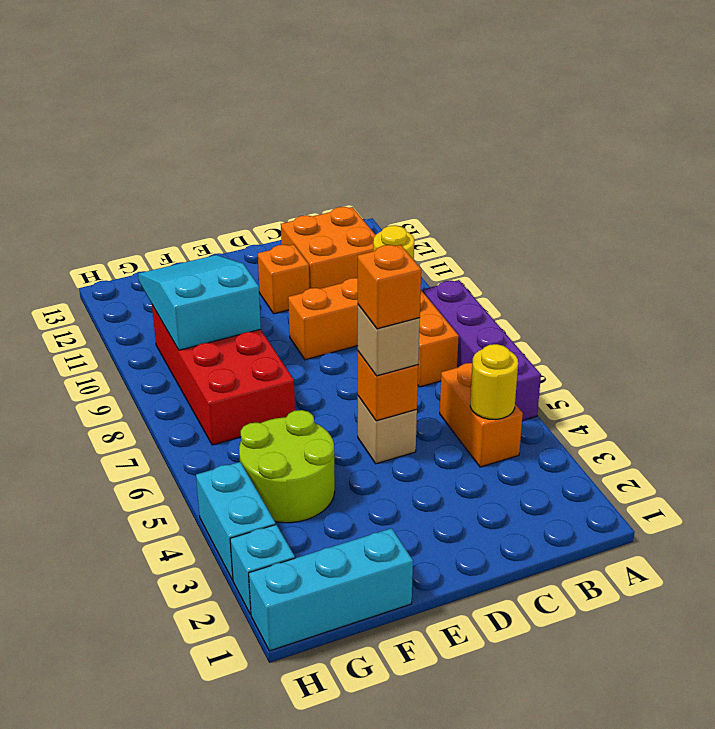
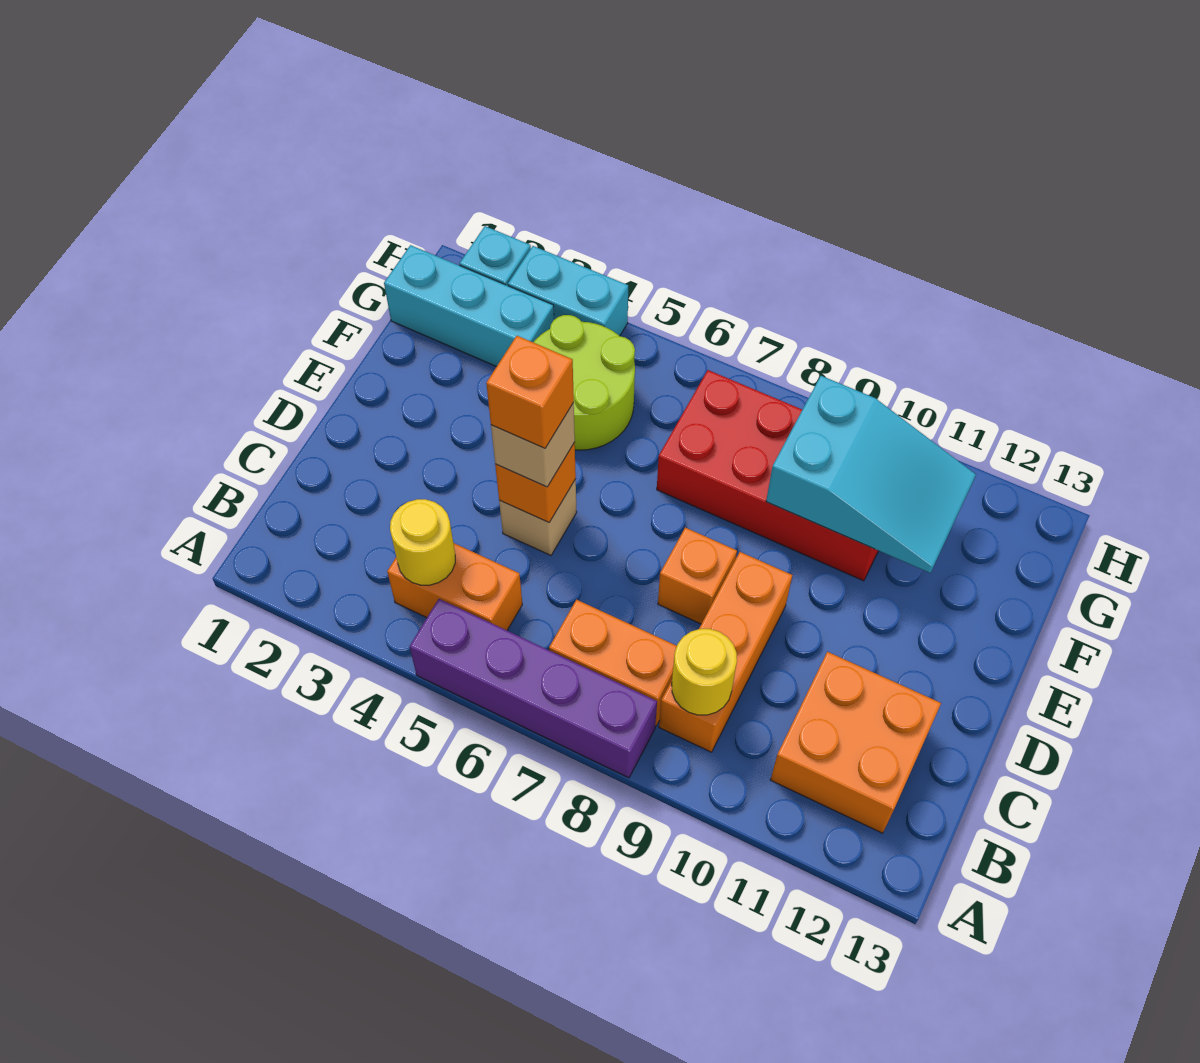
orange 1x1 brick [258,245,309,314] -> orange 1x1 brick moved to [658,528,737,624]
cyan 1x3 brick [249,528,413,651] -> cyan 1x3 brick turned to [384,245,554,367]

